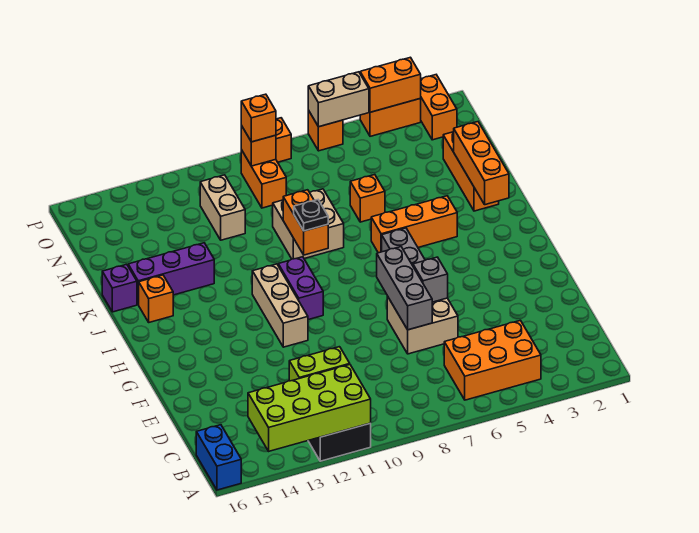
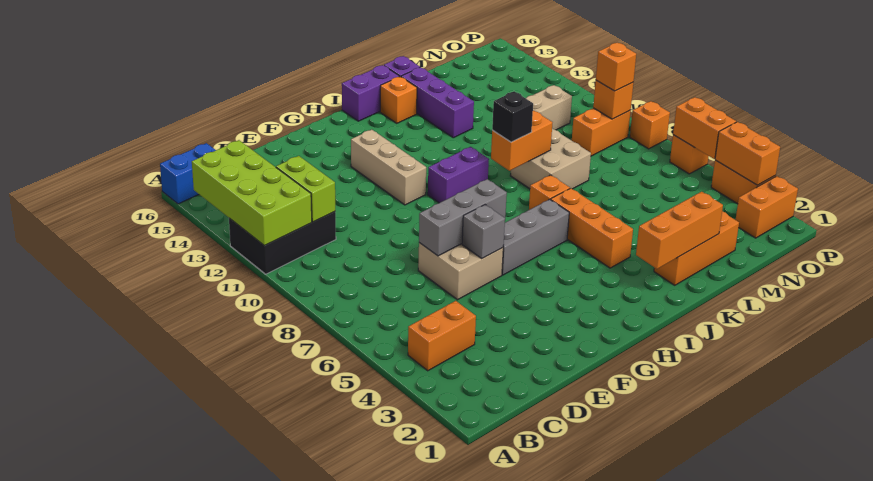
orange 2x3 brick [444,320,541,400] -> orange 1x2 brick [408,301,476,371]
tan 1x3 brick [252,264,308,347] -> tan 1x3 brick turned to [351,130,426,205]
none -> purple 1x2 brick [342,65,399,121]
black 1x1 plate [294,200,328,231] -> black 1x1 brick [492,91,533,142]
orange 1x1 brick [350,175,385,222] -> orange 1x1 brick moved to [529,175,570,210]
tan 1x2 brick [308,72,369,127] -> orange 1x2 brick [673,97,736,159]

